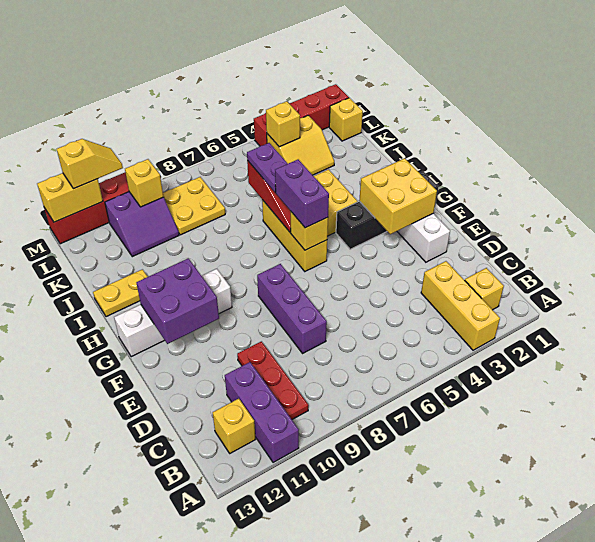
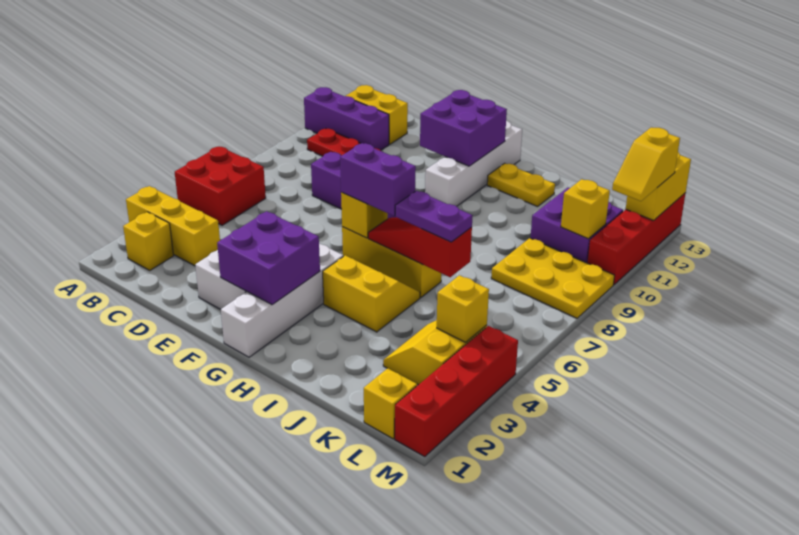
none -> red 2x2 brick [175,147,266,225]
yellow 1x1 brick [213,399,256,453] -> yellow 1x2 brick [346,85,408,144]
yellow 2x2 brick [359,158,437,234] -> purple 2x2 brick [217,211,320,305]
black 1x4 brick [336,171,438,249] -> white 1x4 brick [221,243,343,357]
yellow 1x2 plate [93,269,148,317] -> yellow 1x2 plate turned to [487,163,555,207]
yellow 2x2 plate [163,177,225,235] -> yellow 2x3 plate [491,238,615,318]
purple 2x2 slope [105,192,179,257] -> purple 2x2 brick [531,187,623,263]

